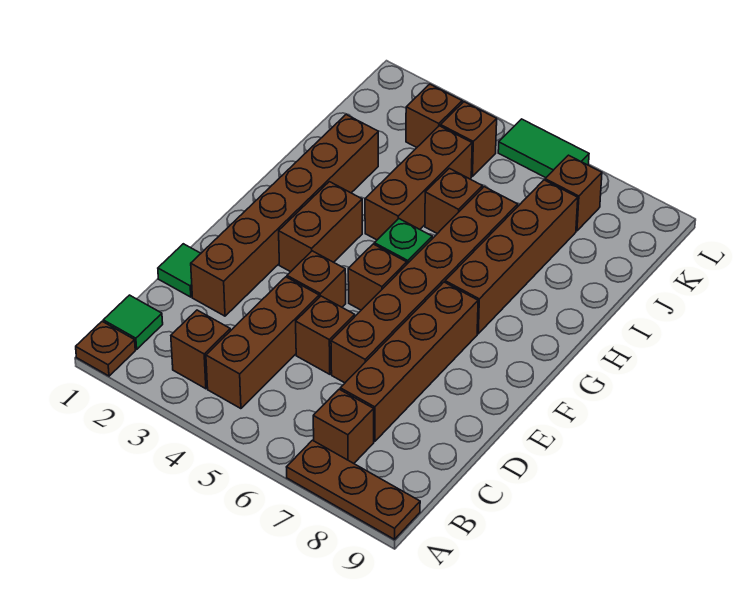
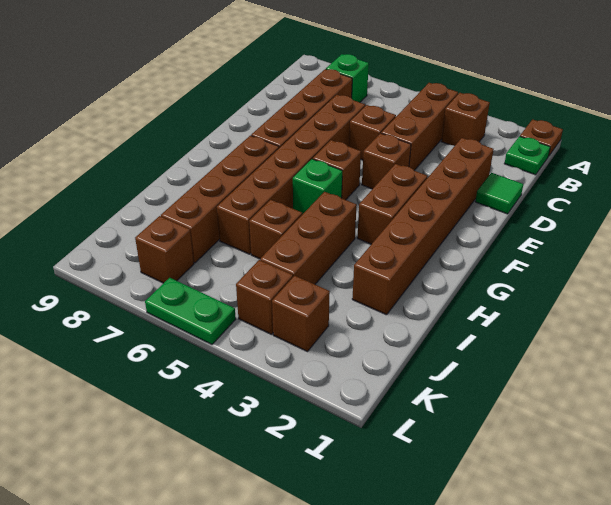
brown 1x3 plate [287,440,420,539] -> none
green 1x1 tile [103,295,163,349] -> green 1x1 plate [504,136,550,175]
brown 1x1 brick [313,389,374,463] -> green 1x1 brick [326,54,369,102]
green 1x2 tile [498,119,589,178] -> green 1x2 plate [145,278,236,344]

